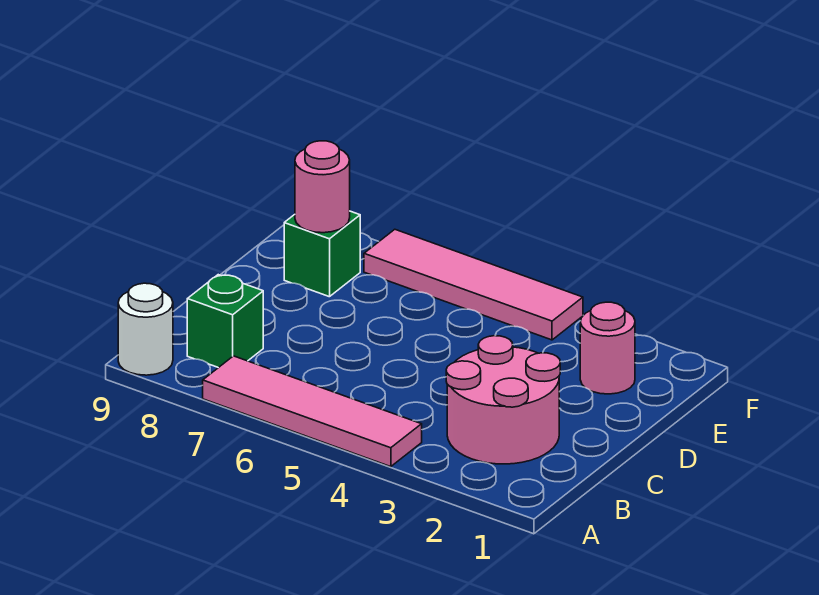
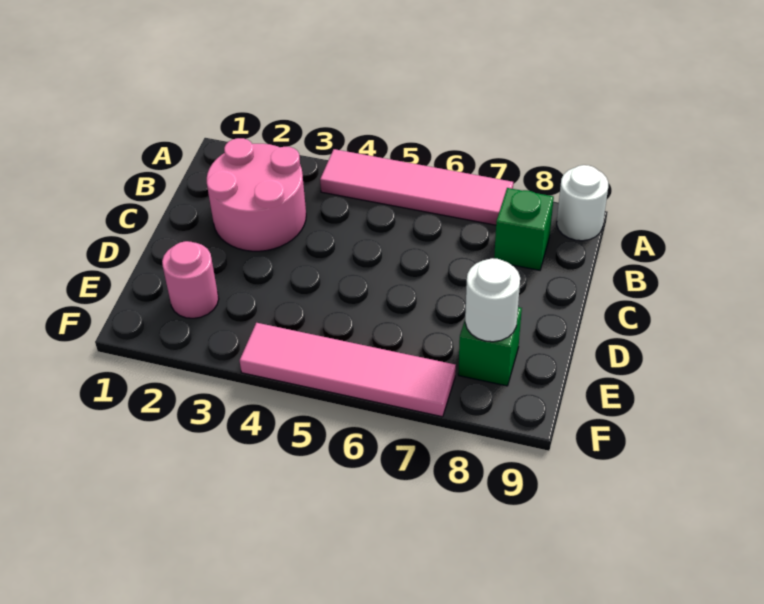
pink 1x1 round brick [295,141,350,233] -> white 1x1 round brick [465,258,520,342]

